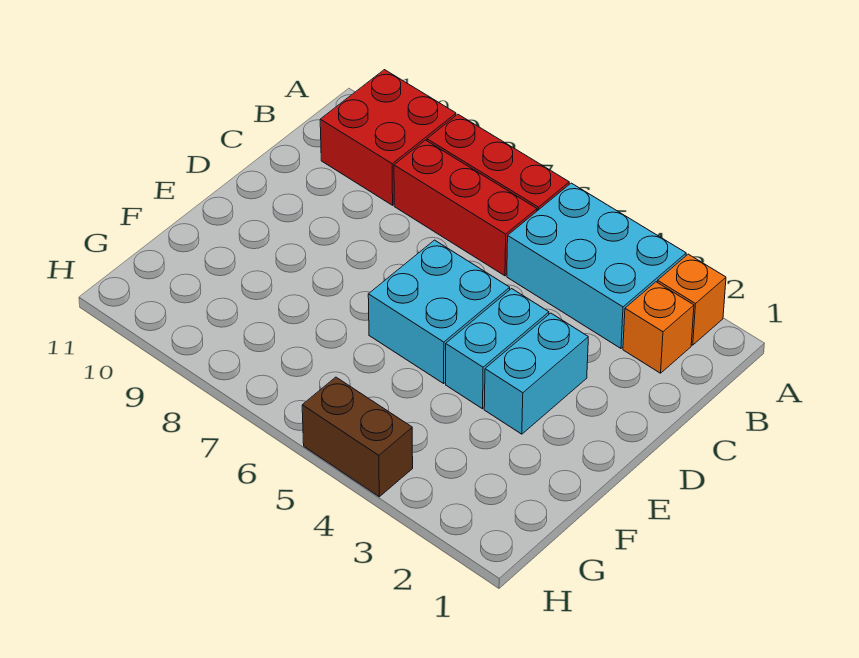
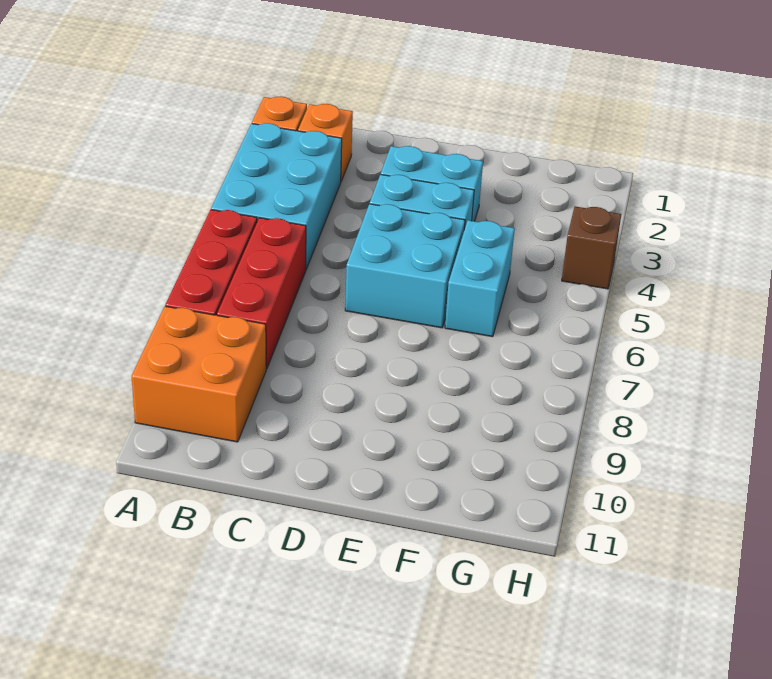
red 2x2 brick [320,70,456,205] -> orange 2x2 brick [132,306,266,442]
none -> cyan 1x2 brick [445,220,515,337]
brown 1x2 brick [302,377,413,497] -> brown 1x1 brick [562,206,621,289]

